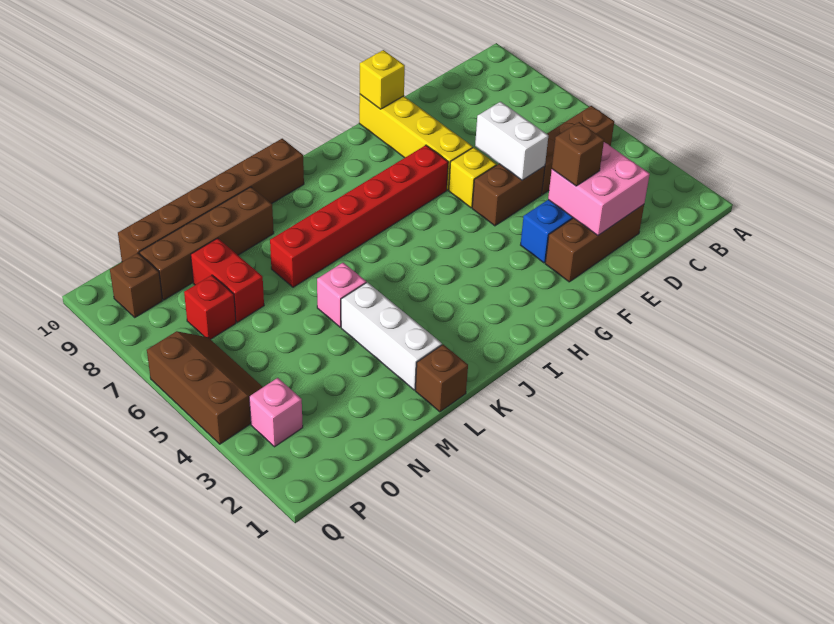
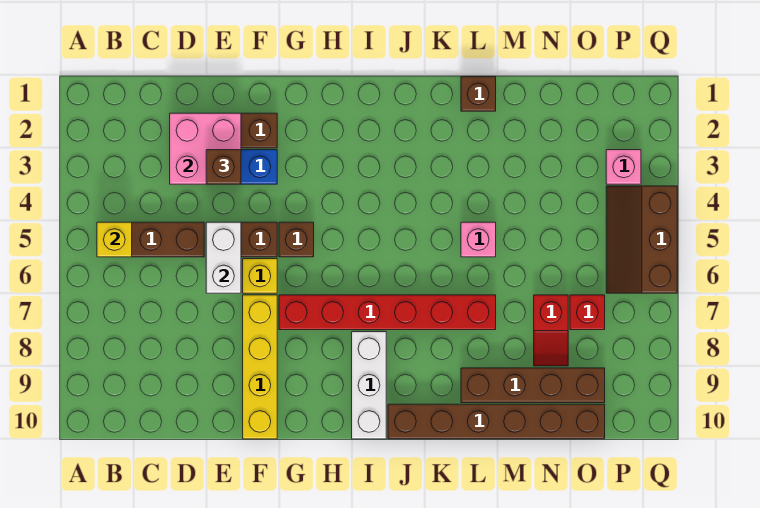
yellow 1x1 brick [360,50,405,109] -> yellow 1x1 brick moved to [97,222,132,257]
white 1x3 brick [341,282,442,390] -> white 1x3 brick moved to [352,332,386,439]
red 1x2 brick [191,238,264,322] -> red 1x2 slope [534,295,568,366]
brown 1x1 brick [110,253,162,317] -> brown 1x1 brick moved to [279,222,314,257]

